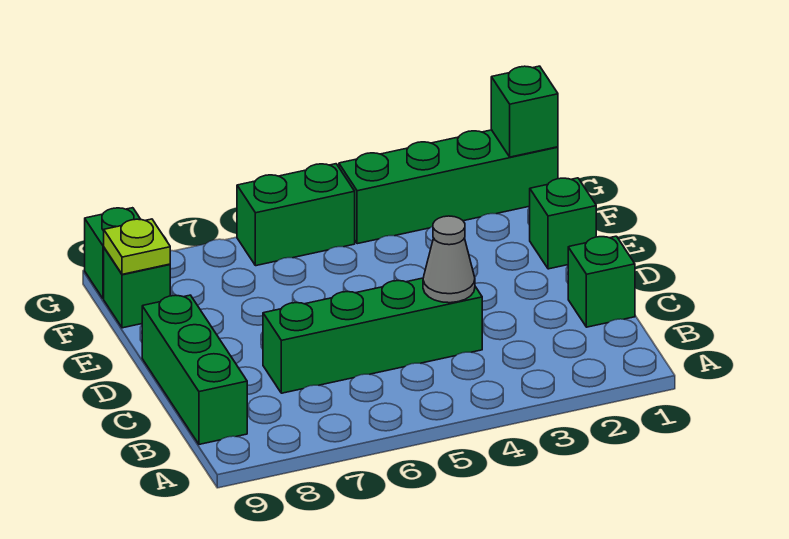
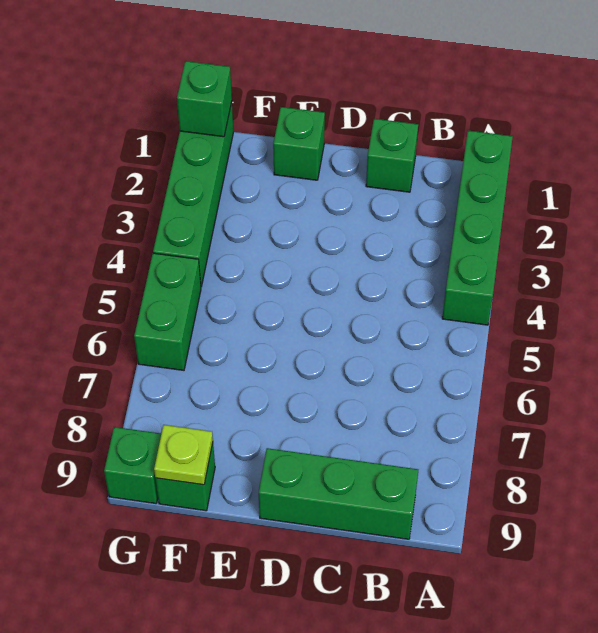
green 1x4 brick [263,278,482,393] -> green 1x4 brick moved to [442,131,513,325]
grey 1x1 cone [423,216,475,303] -> none

